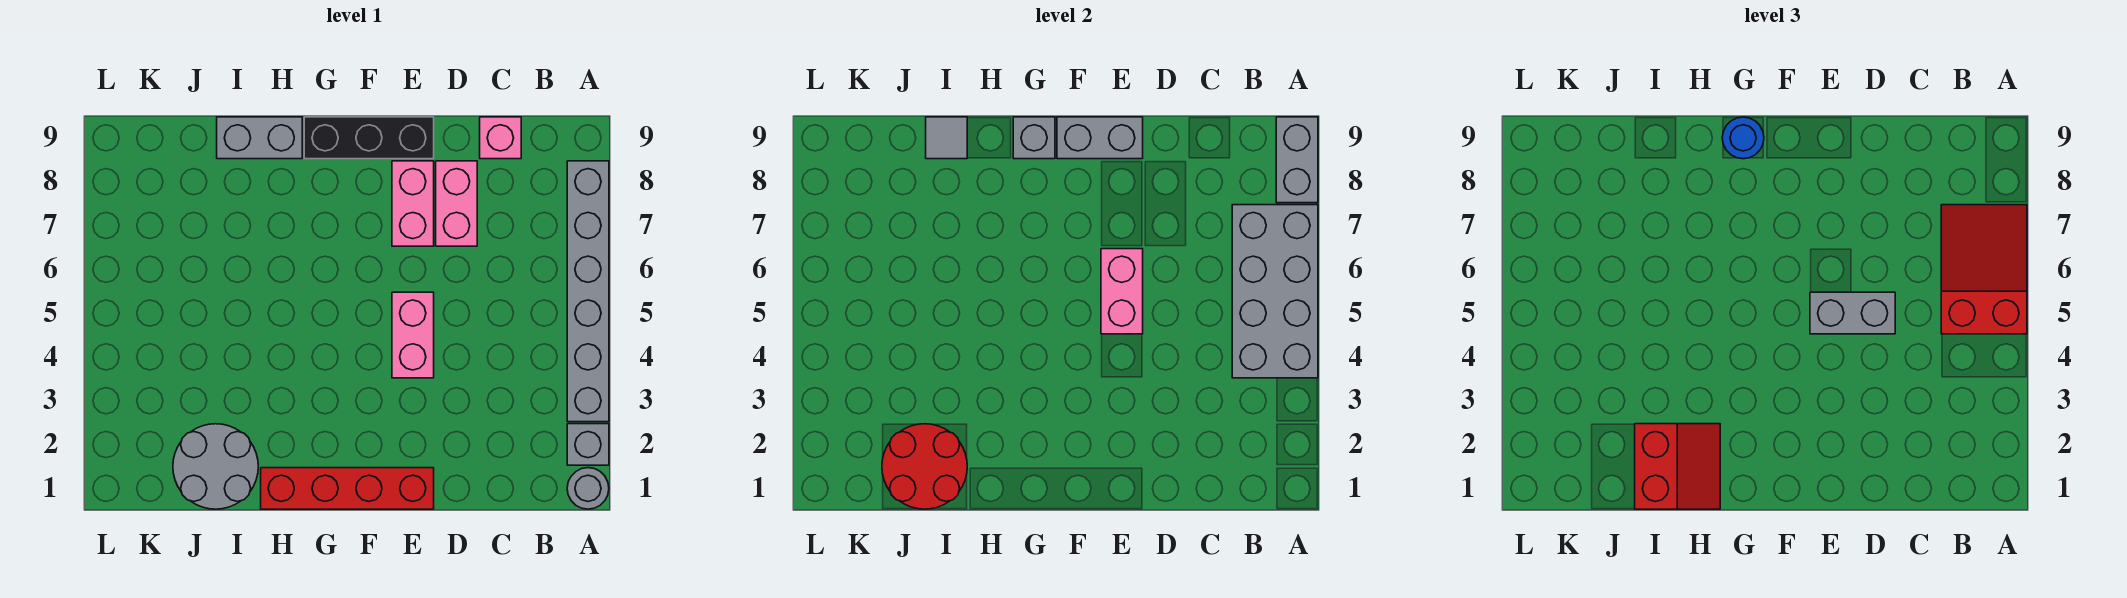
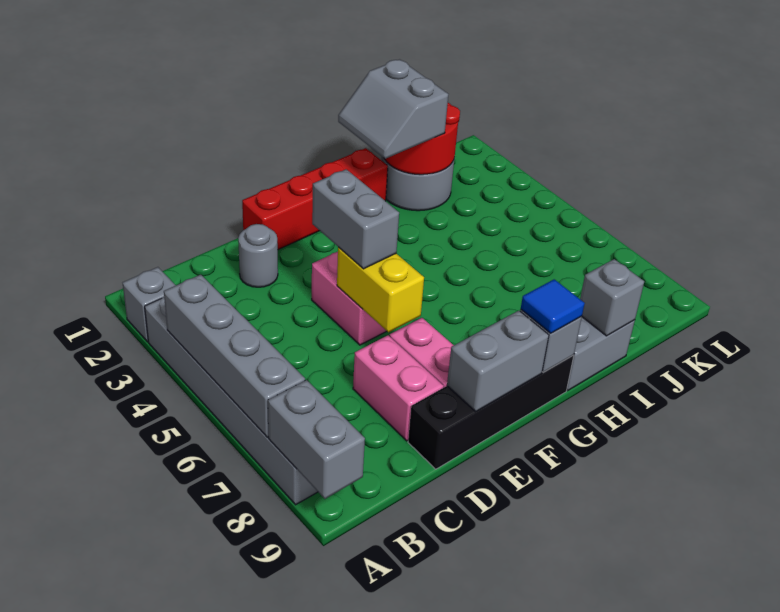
grey 1x1 round brick [567,468,609,509] -> grey 1x1 round brick moved to [238,224,278,287]
grey 2x4 brick [1232,205,1318,378] -> grey 1x4 brick [164,275,305,437]
red 2x3 slope [1941,205,2027,334] -> none
pink 1x1 brick [480,117,521,159] -> none
grey 1x2 brick [1810,292,1895,334] -> grey 1x2 brick turned to [312,169,399,269]
pink 1x2 brick [1101,249,1143,334] -> yellow 1x2 brick [337,247,424,332]
black 1x3 brick [304,117,434,159] -> black 1x4 brick [408,355,574,469]
blue 1x1 round brick [1722,117,1764,159] -> blue 1x1 tile [521,279,585,333]
red 2x2 slope [1635,424,1720,509] -> grey 2x2 slope [338,59,448,159]
grey 1x1 tile [926,117,967,159] -> grey 1x1 brick [580,259,644,336]

